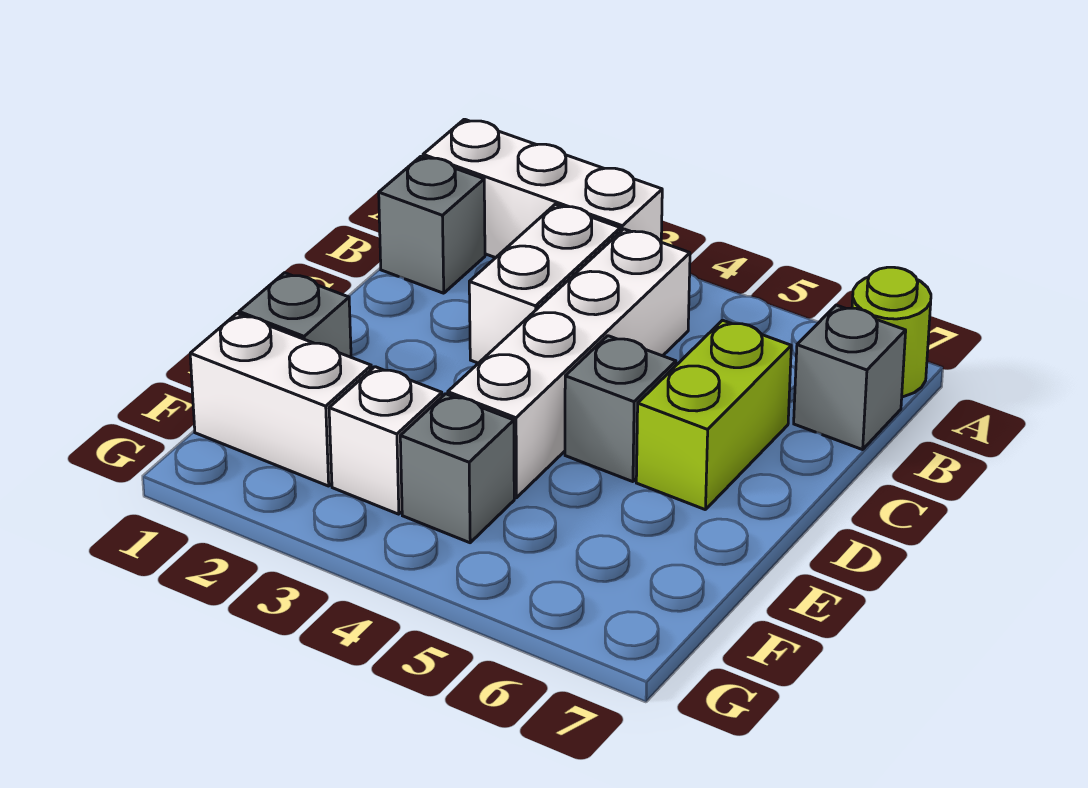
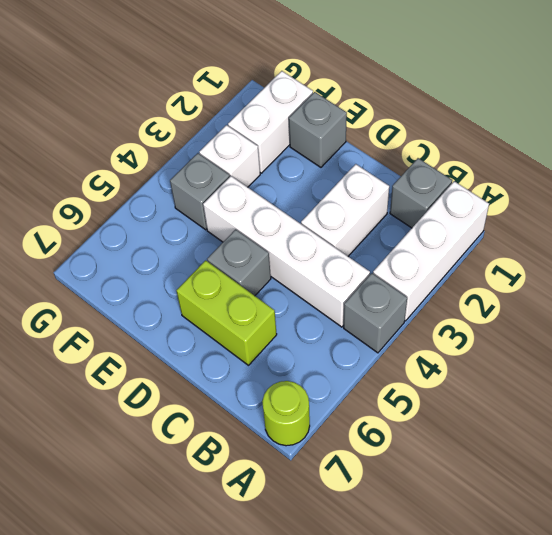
white 1x2 brick [469,204,620,363] -> white 1x2 brick turned to [301,164,389,256]
grey 1x1 brick [794,305,906,450] -> grey 1x1 brick moved to [344,273,407,353]

